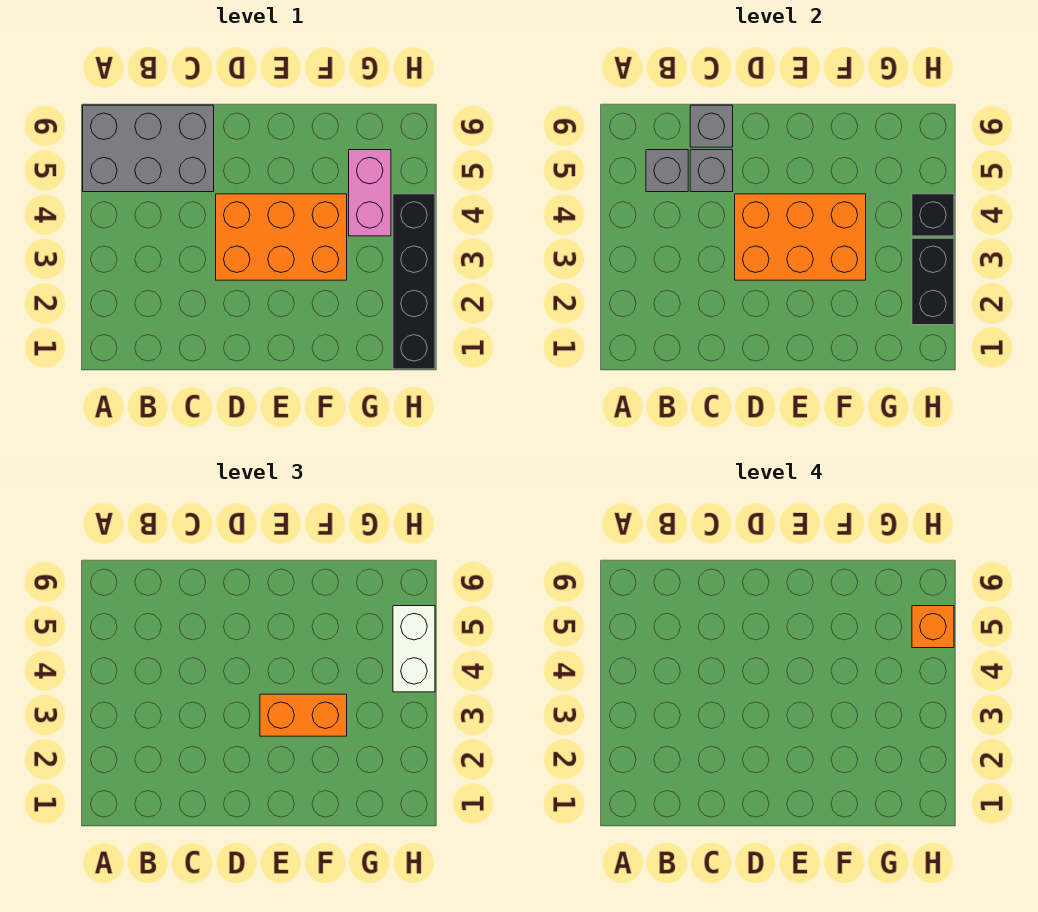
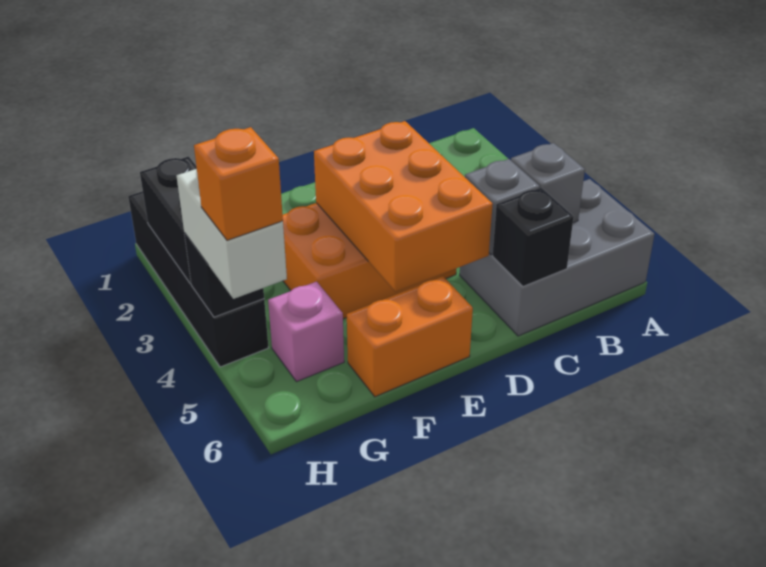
grey 1x1 brick [690,105,733,147] -> black 1x1 brick [493,188,574,286]
orange 2x3 brick [735,194,866,280] -> orange 2x3 brick turned to [314,121,493,292]
orange 1x2 brick [260,694,347,736] -> orange 1x2 brick moved to [347,276,473,397]
pink 1x2 brick [349,150,391,236] -> pink 1x1 brick [268,282,344,382]

